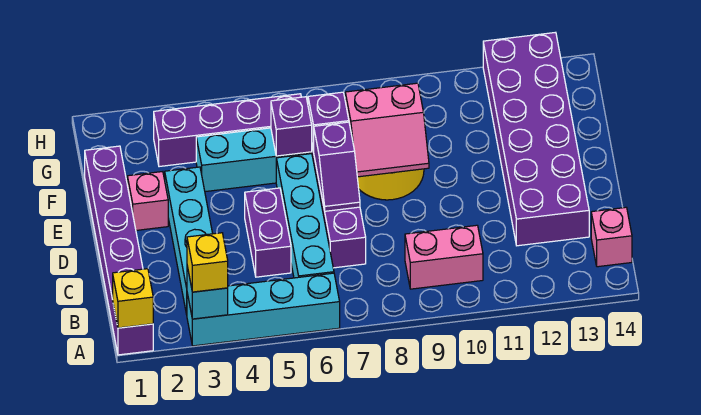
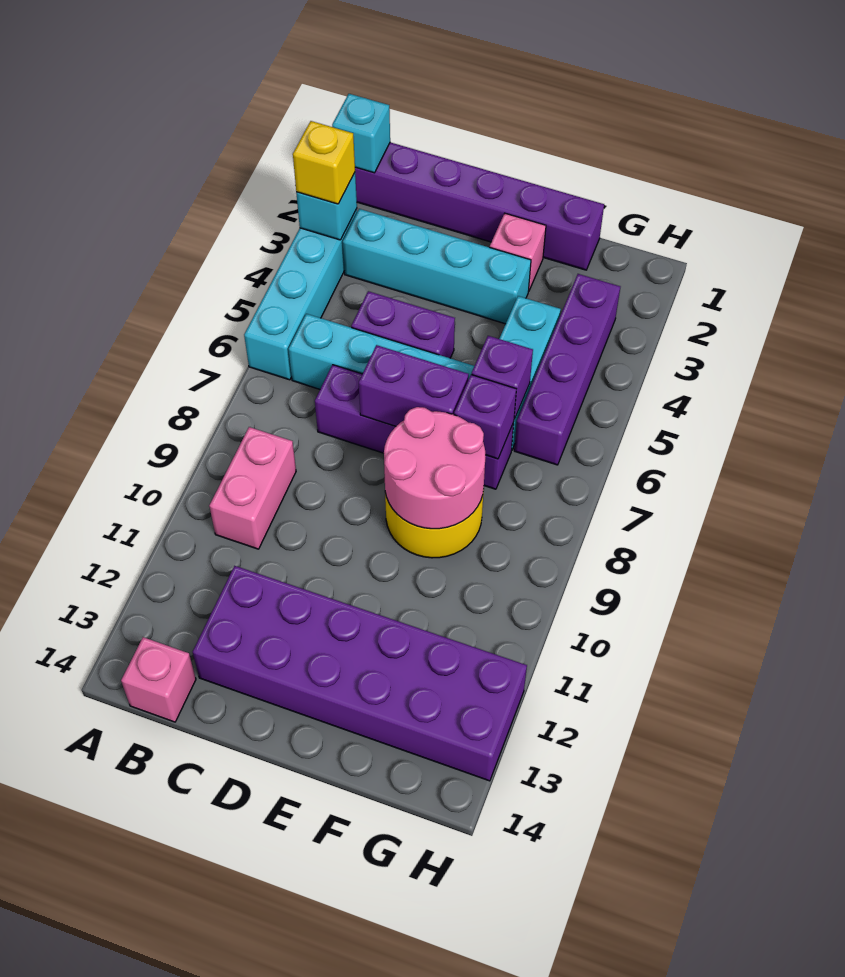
yellow 1x1 brick [113,269,153,328] -> cyan 1x1 brick [332,94,390,173]
purple 1x2 slope [313,122,360,211] -> purple 1x2 brick [359,345,469,426]
pink 2x2 slope [345,83,429,177] -> pink 2x2 round brick [384,407,485,529]

